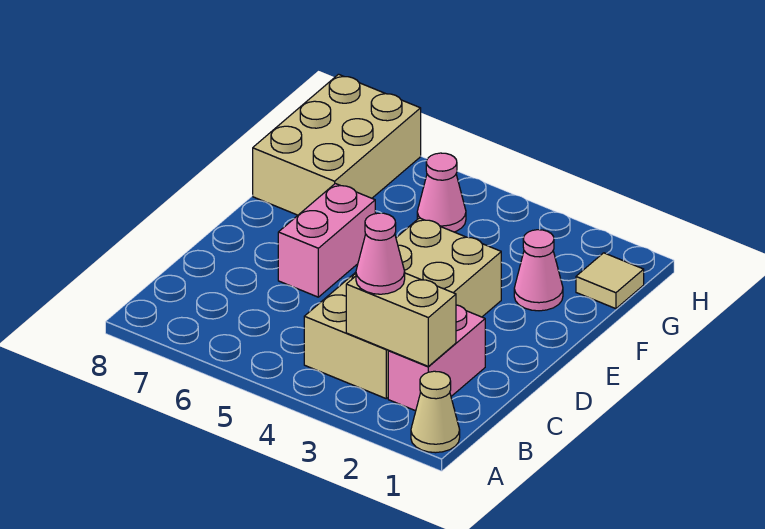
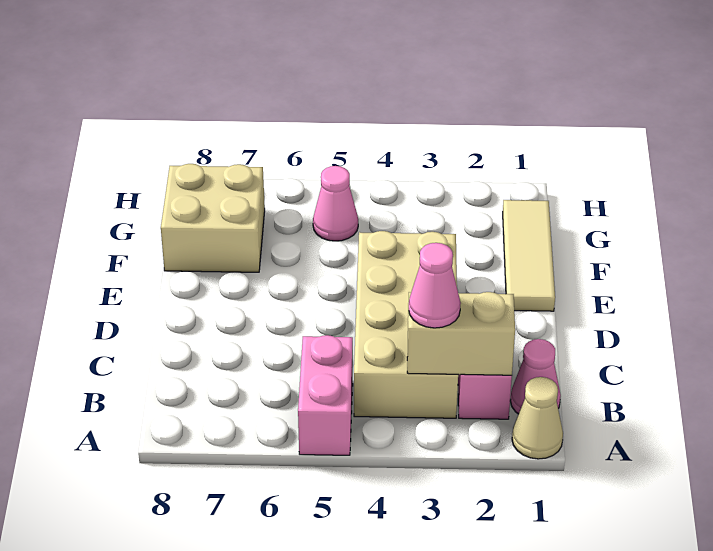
pink 1x2 brick [278,184,375,297] -> pink 1x2 brick moved to [298,335,353,455]
pink 1x1 cone [514,230,563,311] -> pink 1x1 cone moved to [510,339,561,414]
tan 2x3 brick [253,74,421,215] -> tan 2x2 brick [161,164,265,272]
tan 1x1 tile [576,253,644,309] -> tan 1x3 tile [503,200,555,311]

